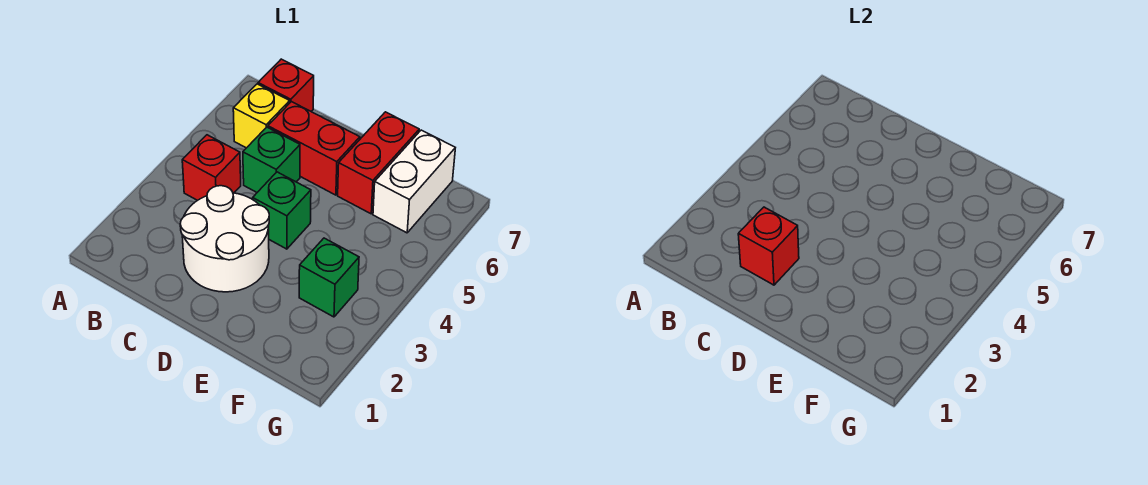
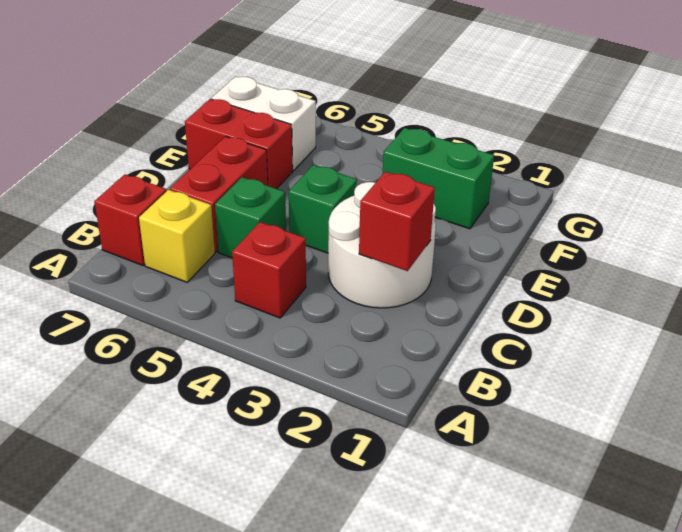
green 1x1 brick [299,238,359,317] -> green 1x2 brick [383,128,494,229]

